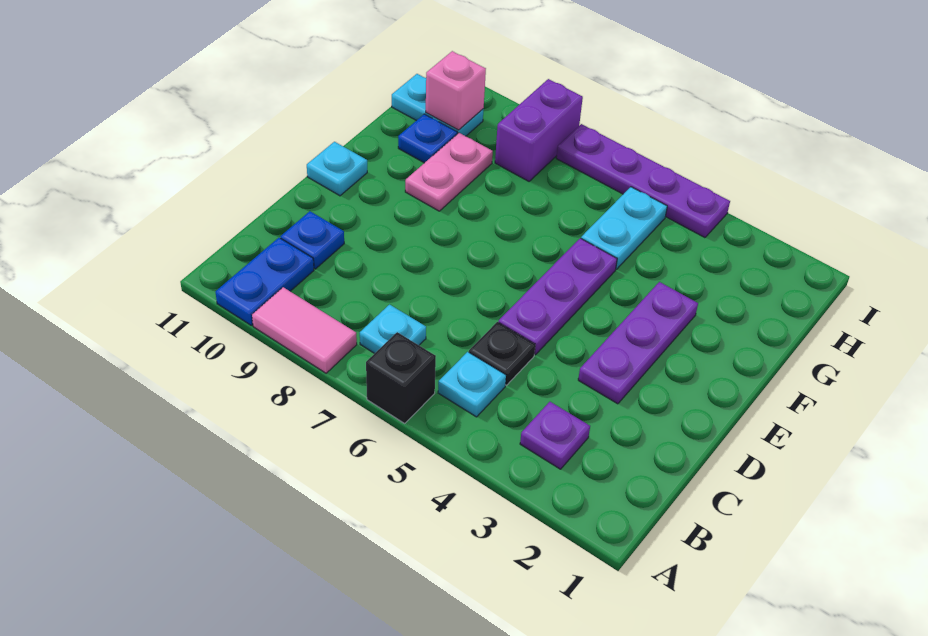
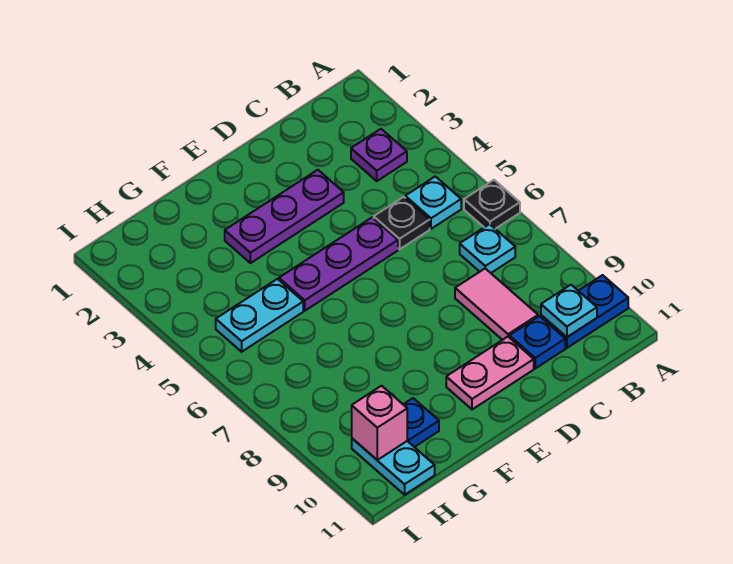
black 1x1 brick [366,332,436,423] -> black 1x1 plate [464,180,520,229]
pink 1x2 tile [252,287,357,373] -> pink 1x2 tile moved to [455,269,538,340]
cyan 1x1 plate [307,142,367,196] -> cyan 1x1 plate moved to [541,285,597,337]
pink 1x2 plate [405,133,493,211] -> pink 1x2 plate moved to [446,337,534,409]
purple 1x2 brick [495,79,583,181] -> none
purple 1x4 plate [556,124,730,238] -> none

